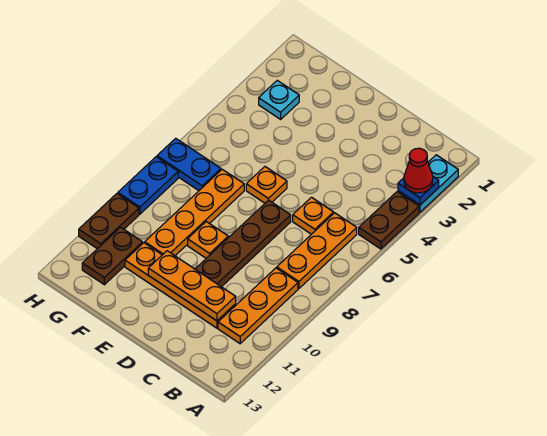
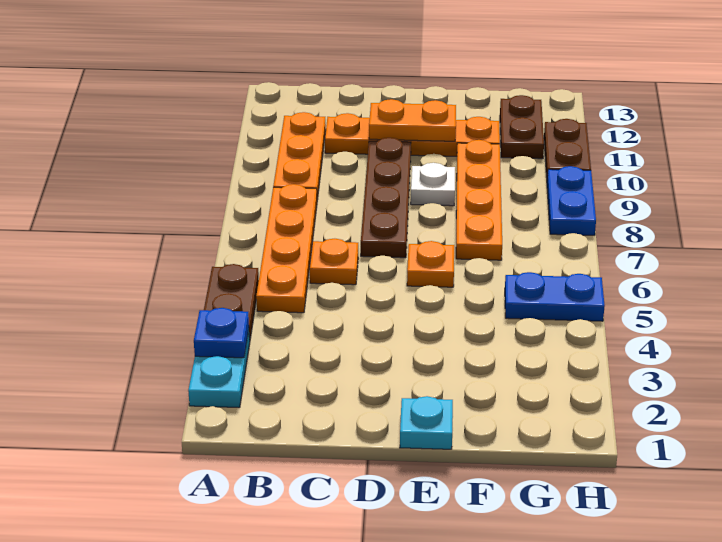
red 1x1 cone [404,148,433,193] -> none
orange 1x3 plate [277,213,357,289] -> orange 1x4 plate [256,184,317,313]
orange 1x3 plate [148,251,236,321] -> orange 1x2 plate [369,99,456,141]
orange 1x1 plate [188,222,228,258] -> white 1x1 plate [411,163,455,206]
cyan 1x1 plate [259,80,299,119] -> cyan 1x1 plate moved to [400,396,453,449]
blue 1x2 plate [157,138,221,191] -> blue 1x2 plate moved to [505,272,605,321]

